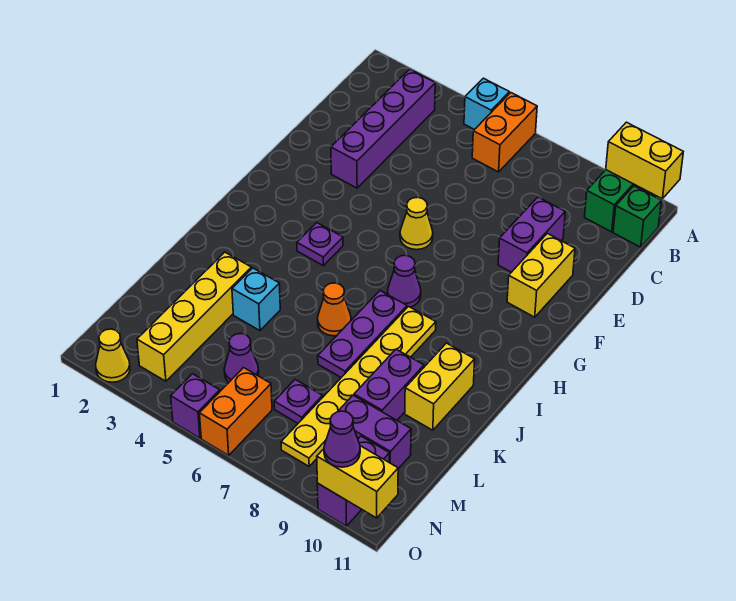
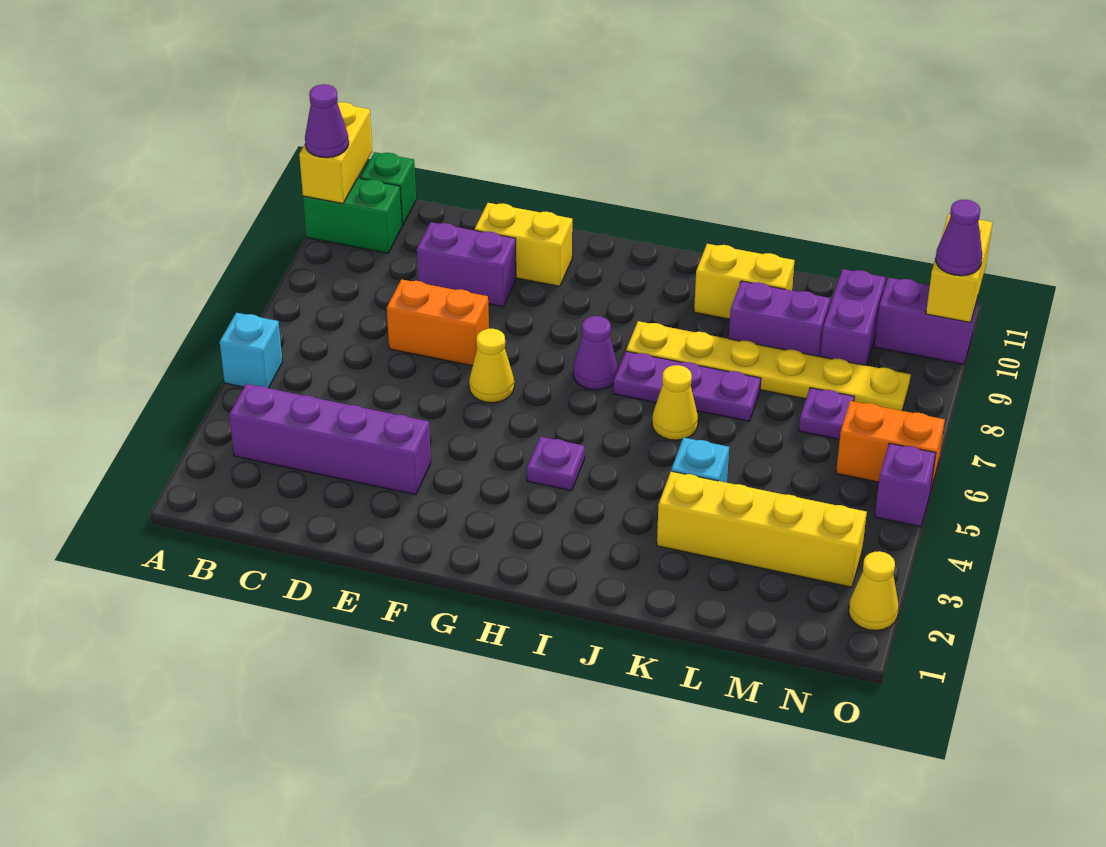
orange 1x2 brick [472,93,537,172] -> orange 1x2 brick moved to [387,279,489,366]
orange 1x1 cone [318,283,351,336] -> yellow 1x1 cone [652,365,698,440]
purple 1x1 cone [224,334,259,382] -> purple 1x1 cone moved to [305,84,349,158]

